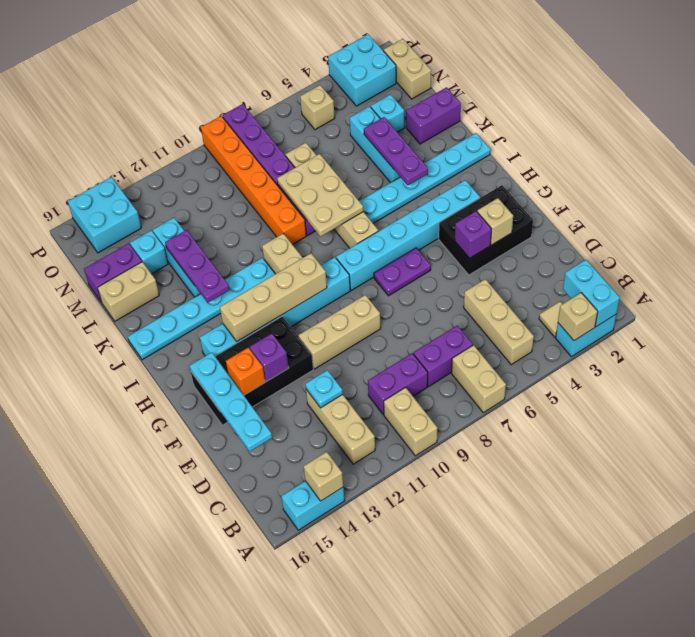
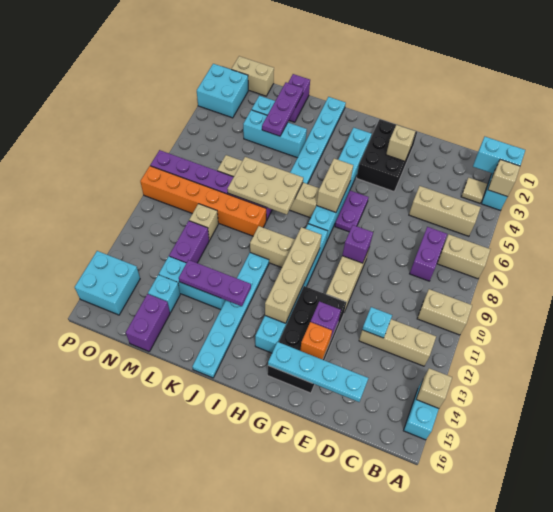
purple 1x2 brick [368,353,428,415] -> purple 1x2 brick moved to [169,221,209,263]
purple 1x1 brick [455,211,491,258] -> purple 1x1 brick moved to [342,225,373,263]
purple 1x3 plate [364,117,428,185] -> purple 1x3 plate turned to [262,82,303,136]
tan 1x2 brick [97,262,159,321] -> tan 1x2 brick moved to [317,159,353,212]
tan 1x1 brick [300,85,335,130] -> tan 1x1 brick moved to [189,204,218,240]

